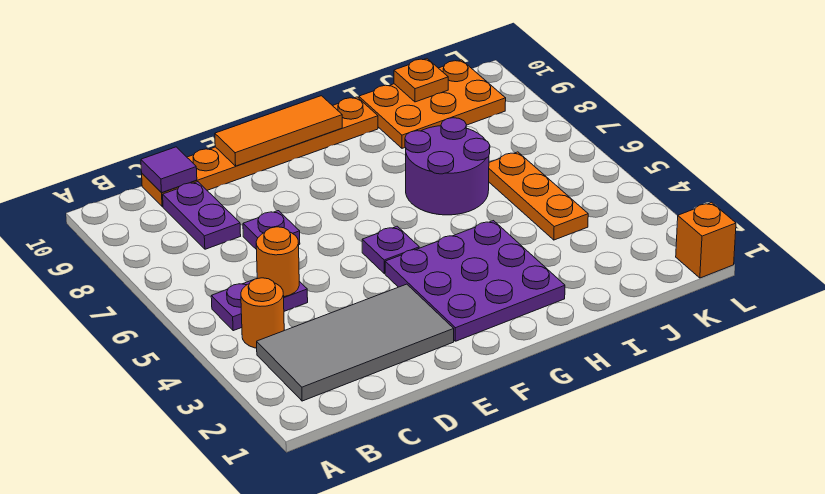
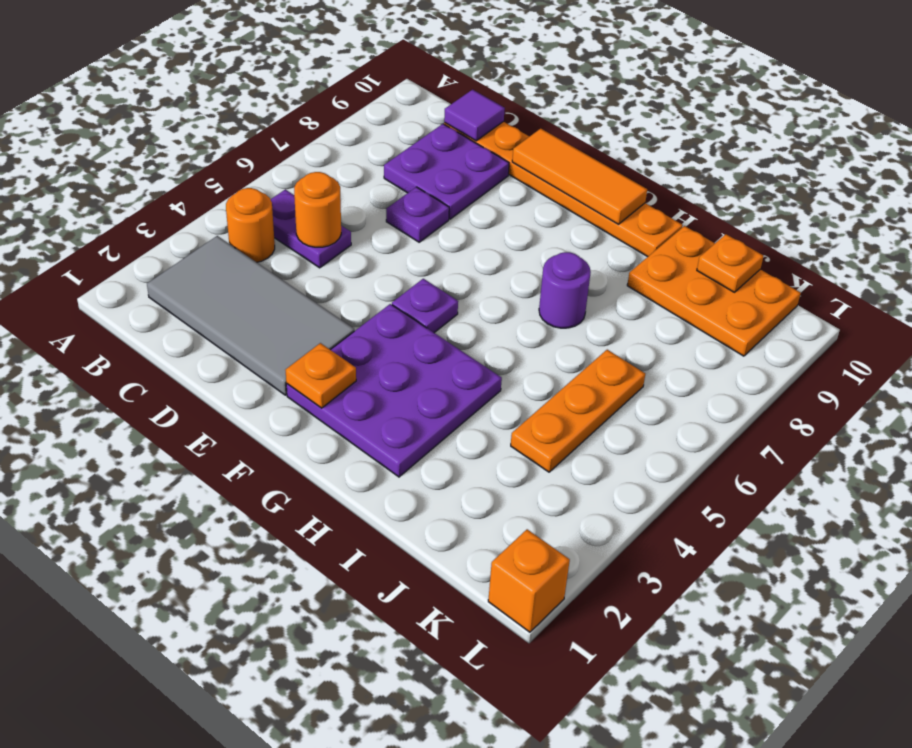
purple 1x2 plate [163,182,241,249] -> purple 2x2 plate [384,124,509,219]
none -> orange 1x1 plate [286,343,356,408]
purple 2x2 round brick [405,118,490,215] -> purple 1x1 round brick [539,252,591,328]

